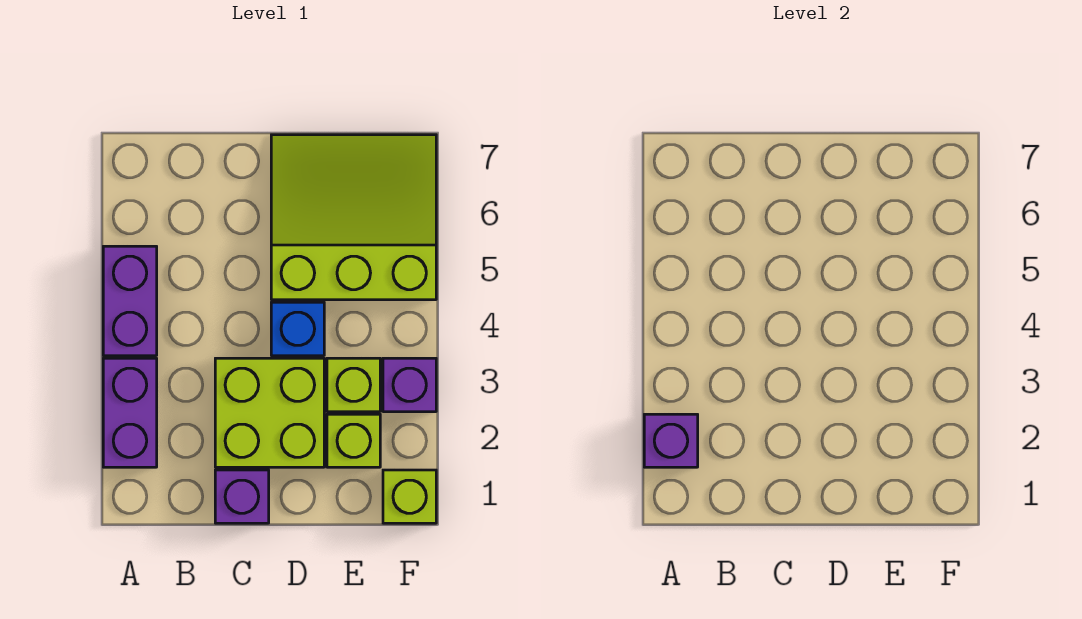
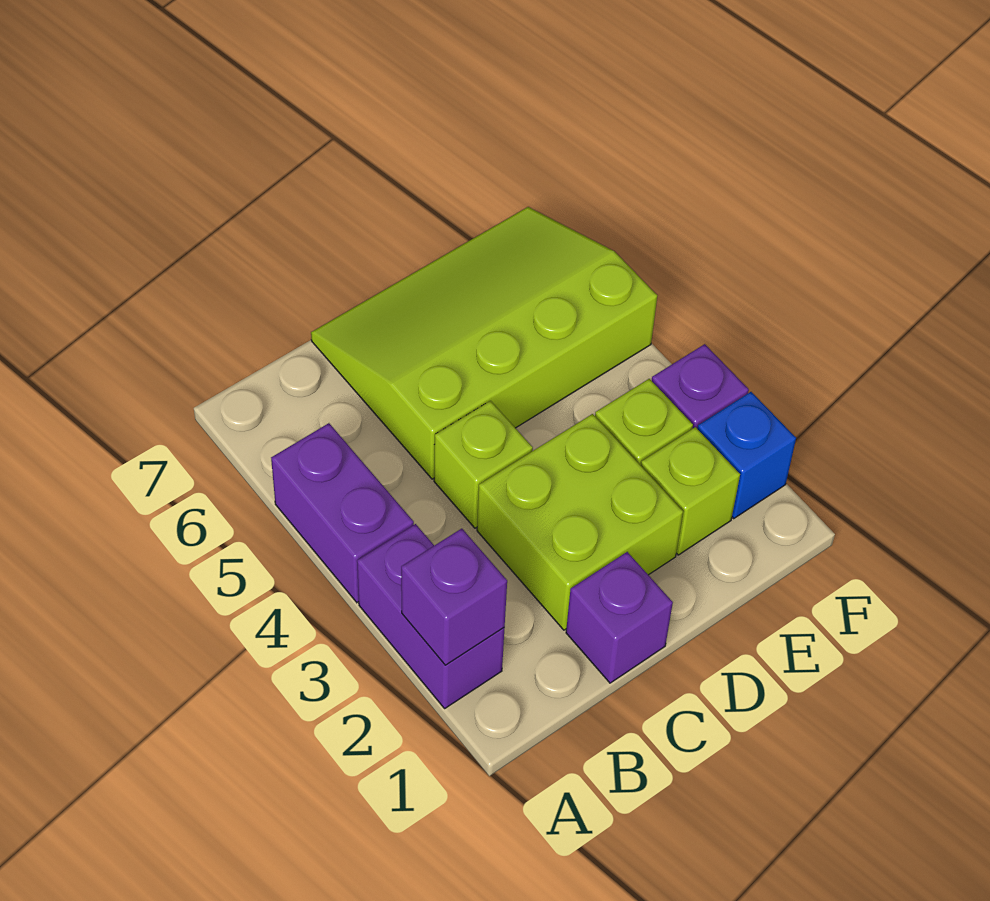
blue 1x1 brick [271,302,324,356] -> blue 1x1 brick moved to [698,392,796,519]
lime 3x3 slope [271,135,436,300] -> lime 3x4 slope [311,207,657,479]
lime 1x1 brick [383,470,436,523] -> lime 1x1 brick moved to [434,401,533,528]

